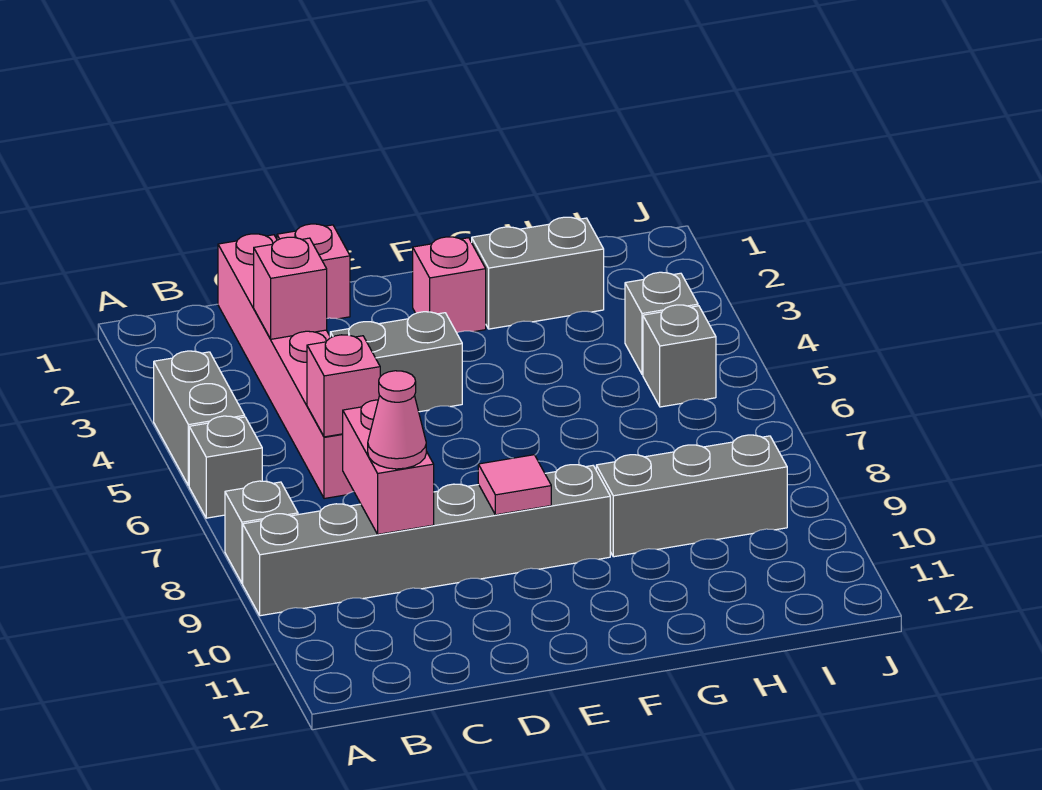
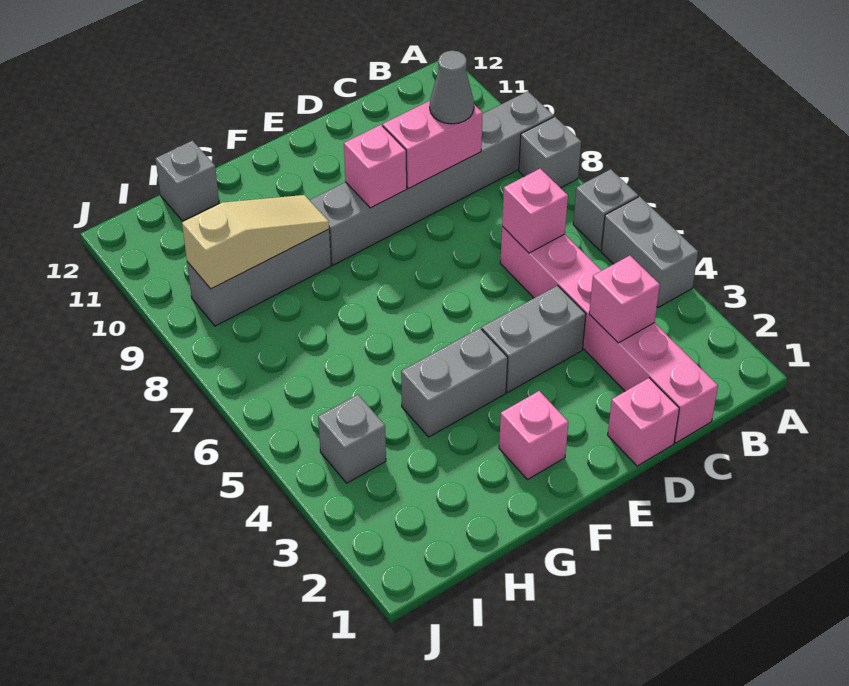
pink 1x2 brick [343,400,434,534] -> pink 1x2 brick turned to [383,101,483,188]
pink 1x1 cone [368,371,426,469] -> grey 1x1 cone [430,51,474,124]
pink 1x1 tile [478,455,551,515] -> pink 1x1 brick [344,125,407,208]
grey 1x2 brick [472,217,604,329] -> grey 1x2 brick moved to [401,328,508,437]
none -> tan 1x3 slope [182,195,329,289]
grey 1x1 brick [643,305,716,407] -> grey 1x1 brick moved to [155,141,219,221]

